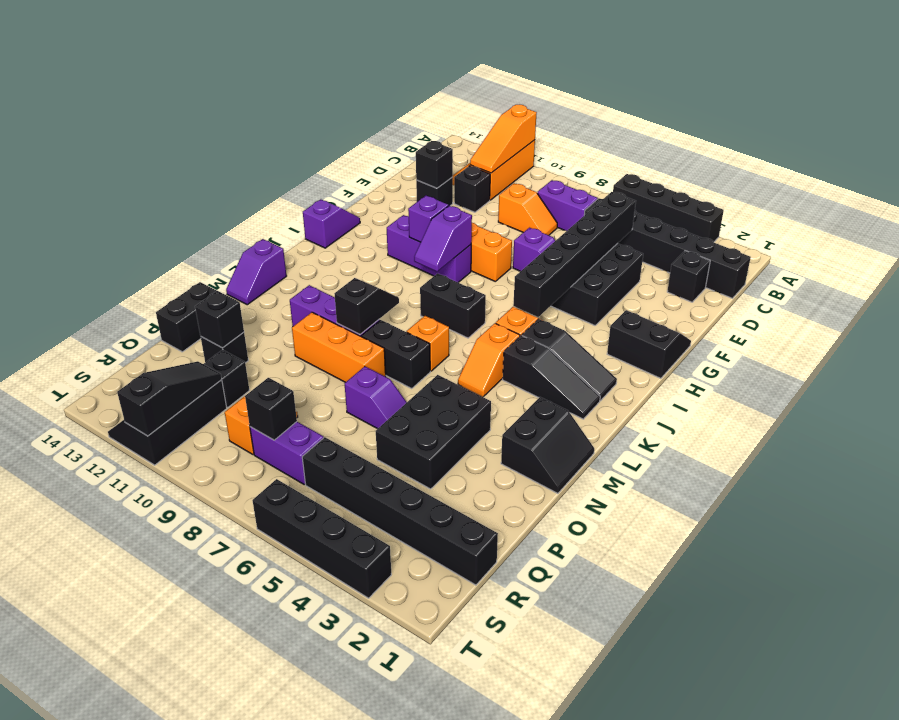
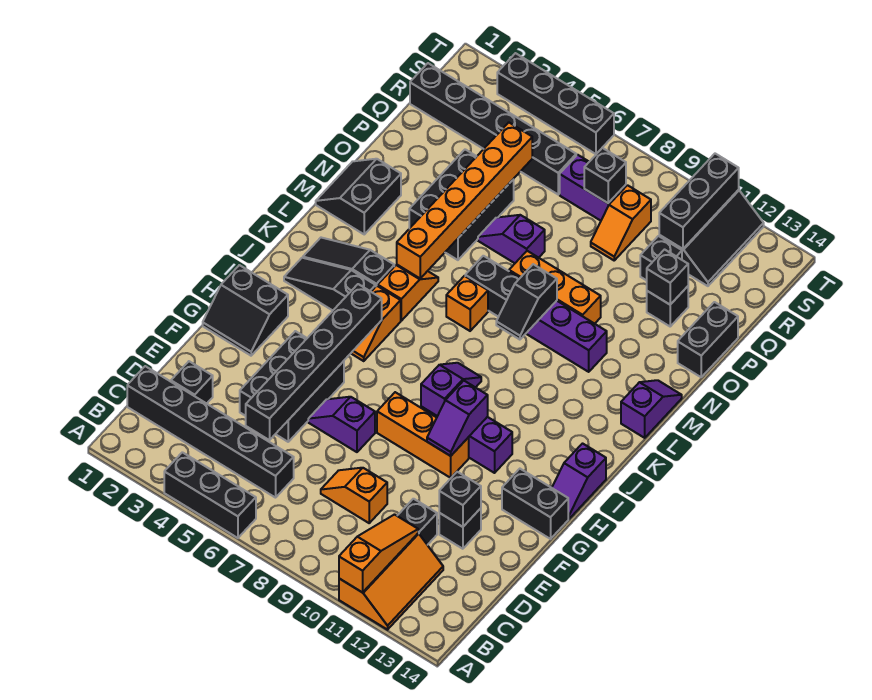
black 1x4 brick [613,174,724,242] -> black 1x3 brick [164,452,256,538]
purple 1x2 brick [537,180,598,231] -> none
black 1x2 brick [420,273,486,338] -> black 1x2 brick moved to [502,469,568,539]
none -> orange 1x6 brick [397,123,532,278]
black 1x3 slope [117,361,222,436] -> black 1x3 brick [659,154,739,249]

